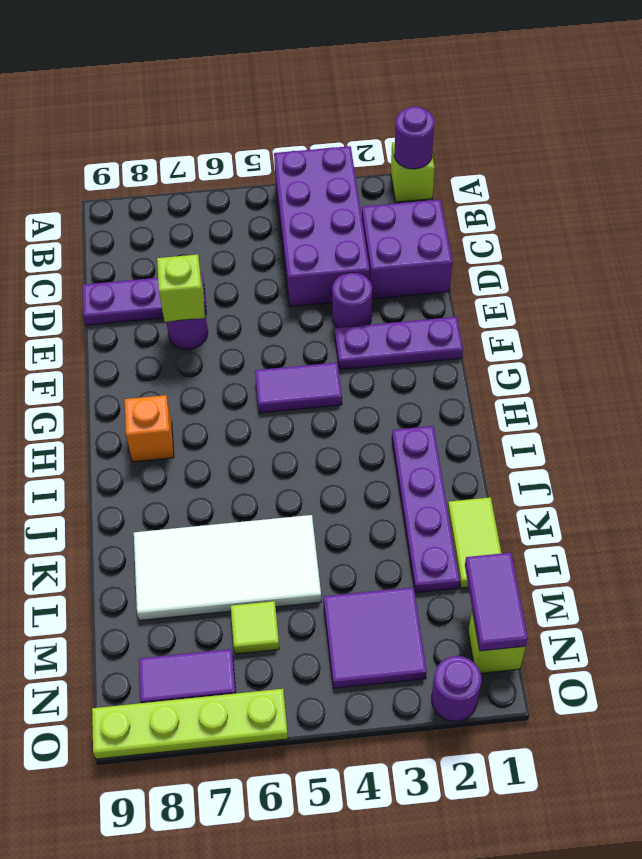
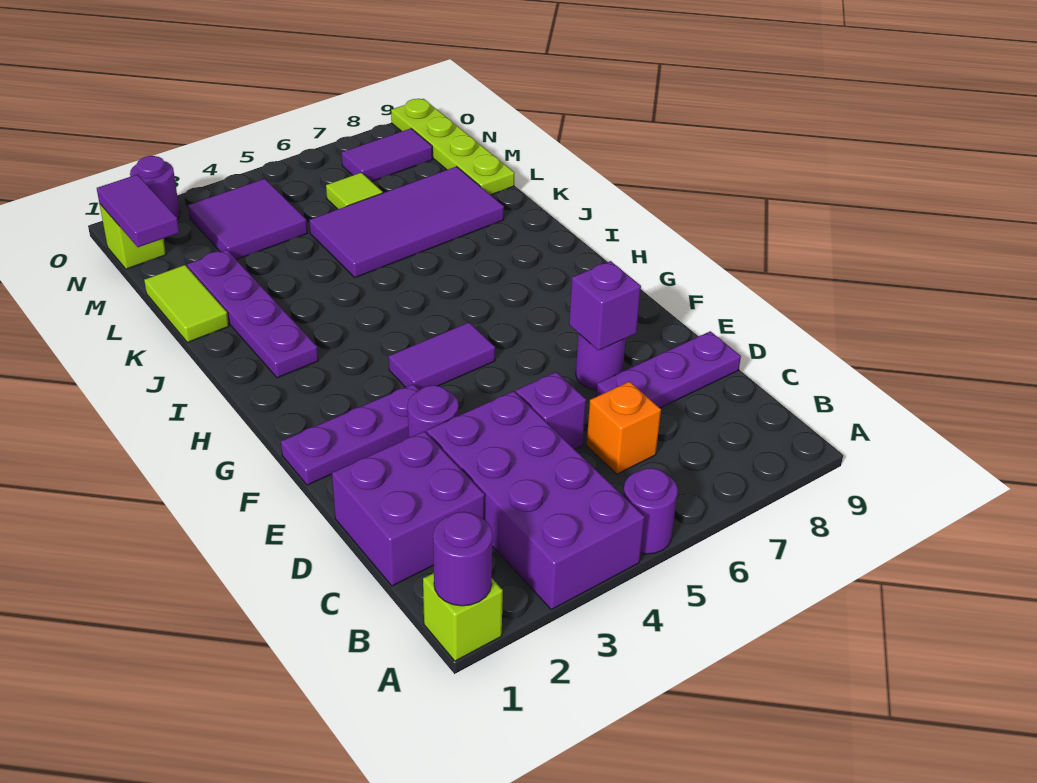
none -> purple 1x1 round brick [623,468,678,554]
none -> purple 1x1 brick [516,372,586,449]
lime 1x1 brick [157,254,205,322] -> purple 1x1 brick [569,261,641,350]
orange 1x1 brick [125,395,174,462] -> orange 1x1 brick moved to [587,382,661,474]
white 2x4 tile [134,515,321,620] -> purple 2x4 tile [309,167,504,278]
lime 1x4 plate [92,689,288,759] -> lime 1x4 plate turned to [391,99,515,195]

